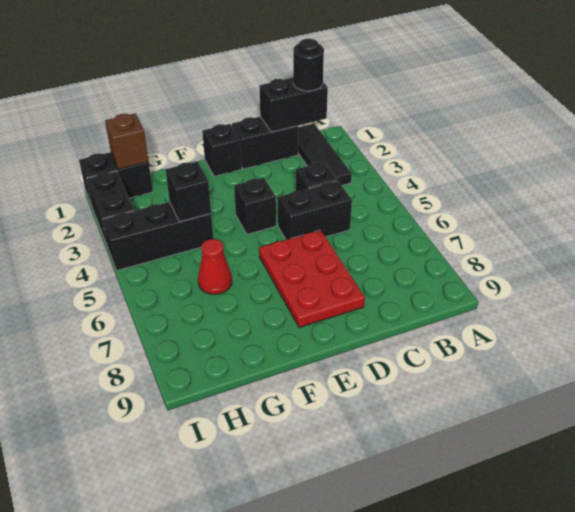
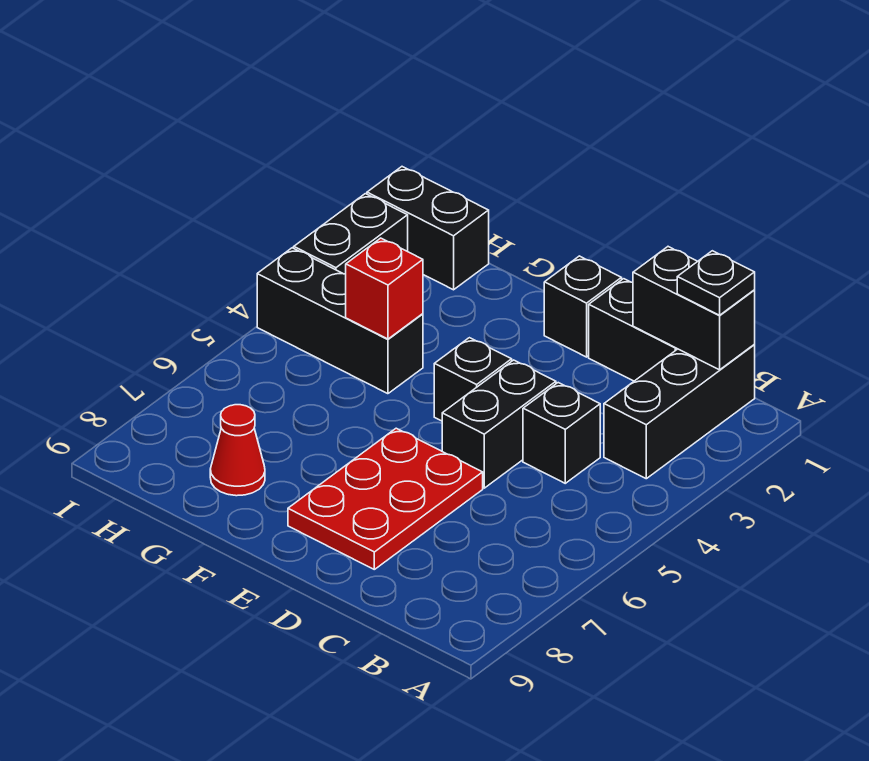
black 1x3 tile [298,124,352,185] -> black 1x3 brick [604,345,755,479]
black 1x1 round brick [293,39,324,91] -> black 1x1 plate [677,251,755,315]
black 1x2 brick [278,181,352,240] -> black 1x2 brick turned to [442,360,556,488]
black 1x1 brick [166,162,211,222] -> red 1x1 brick [346,238,423,339]
red 1x1 cone [198,239,232,294] -> red 1x1 cone moved to [210,405,265,496]
brown 1x1 brick [105,113,149,169] -> none

